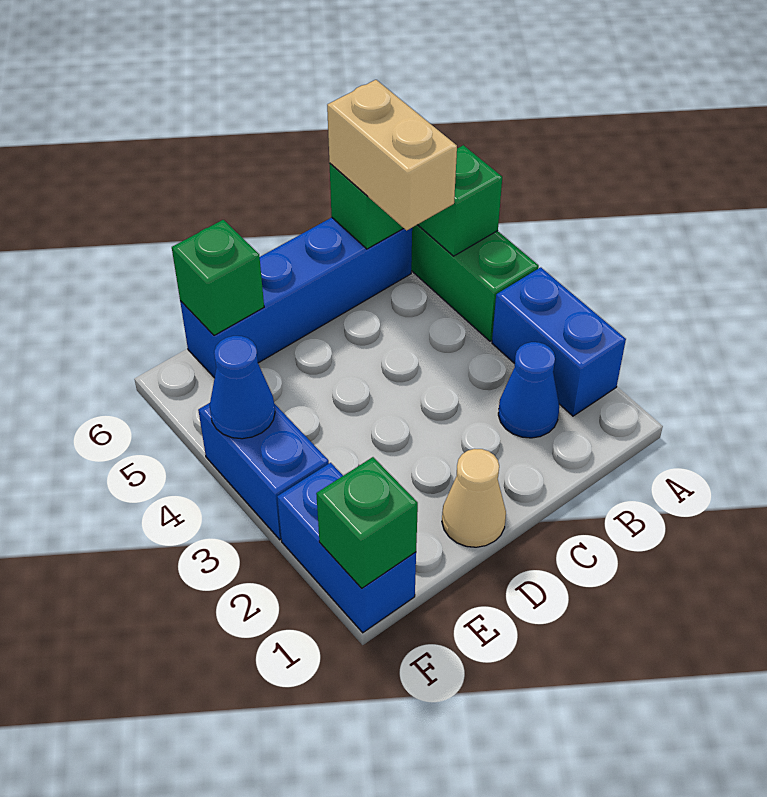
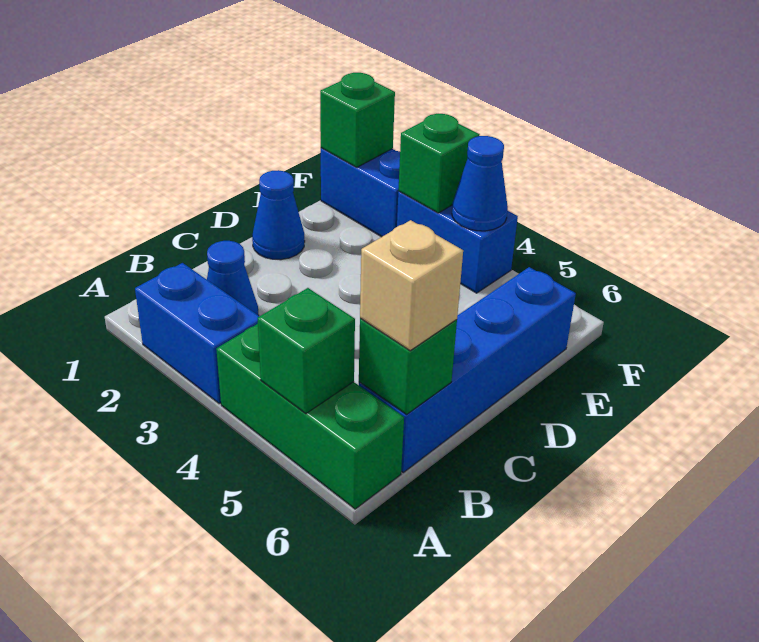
tan 1x2 brick [327,80,457,230] -> tan 1x1 brick [360,220,463,350]
tan 1x1 cone [442,449,506,547] -> blue 1x1 cone [252,170,305,260]
green 1x1 brick [172,220,264,335] -> green 1x1 brick moved to [398,114,480,213]

